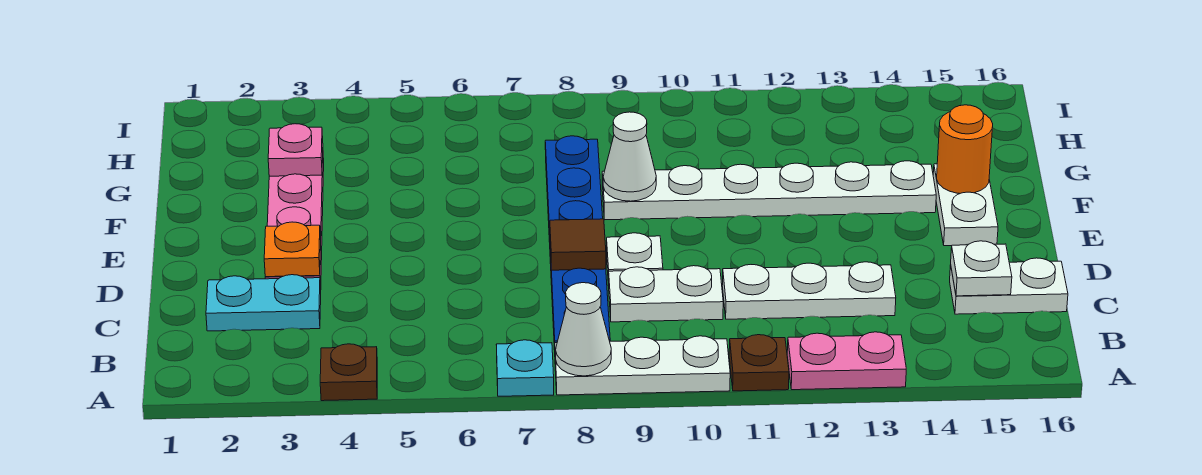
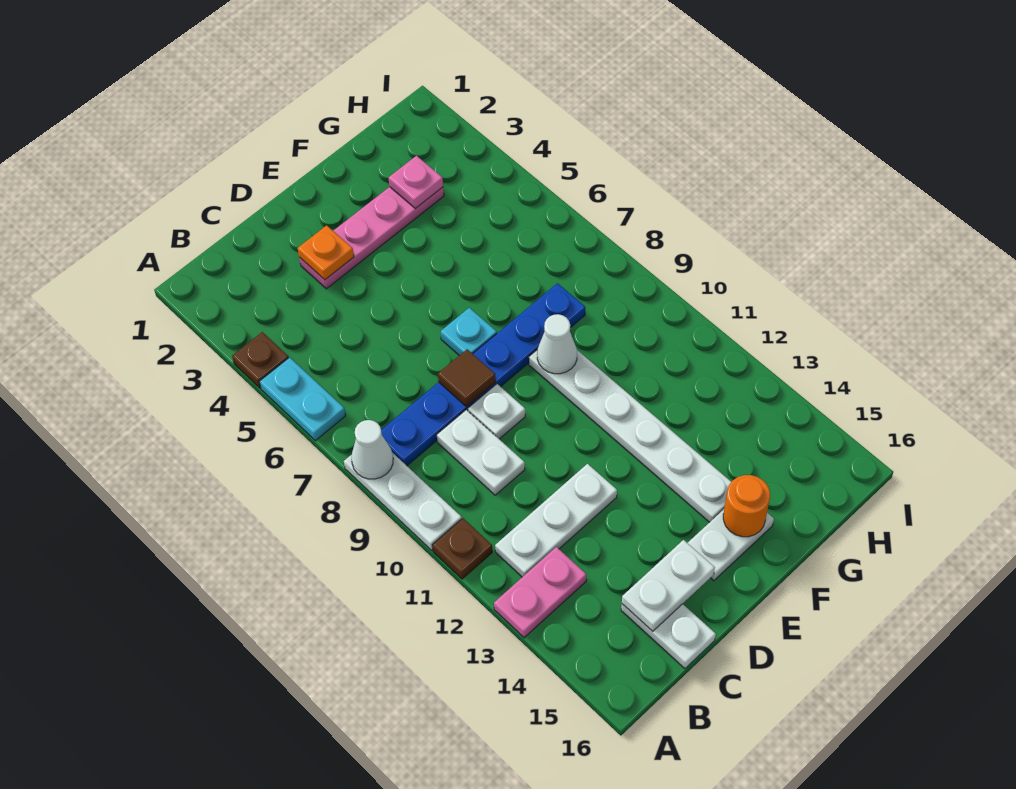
cyan 1x1 plate [496,340,554,396] -> cyan 1x1 plate moved to [441,308,497,355]
pink 1x2 plate [787,332,906,390] -> pink 1x2 plate turned to [494,547,586,638]
cyan 1x2 plate [206,275,321,331] -> cyan 1x2 plate moved to [259,357,346,441]
white 1x3 plate [722,262,896,319] -> white 1x3 plate turned to [495,464,617,577]
white 1x1 plate [951,241,1012,296] -> white 1x2 plate [622,540,715,631]

